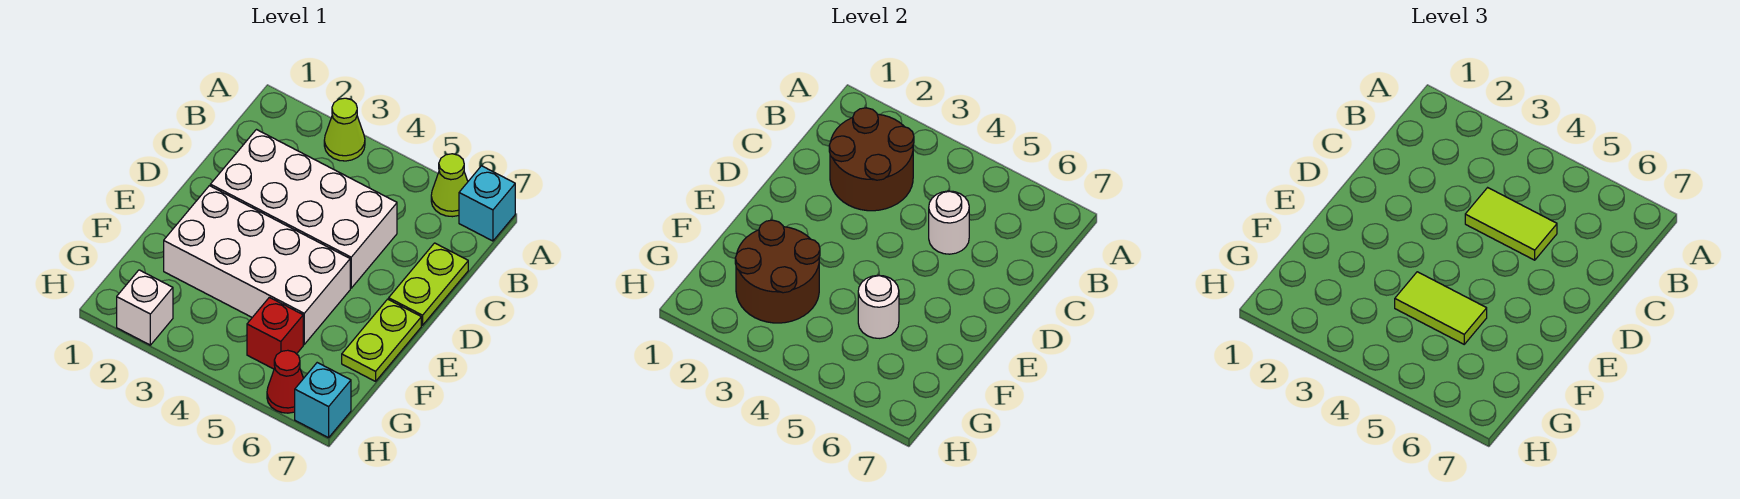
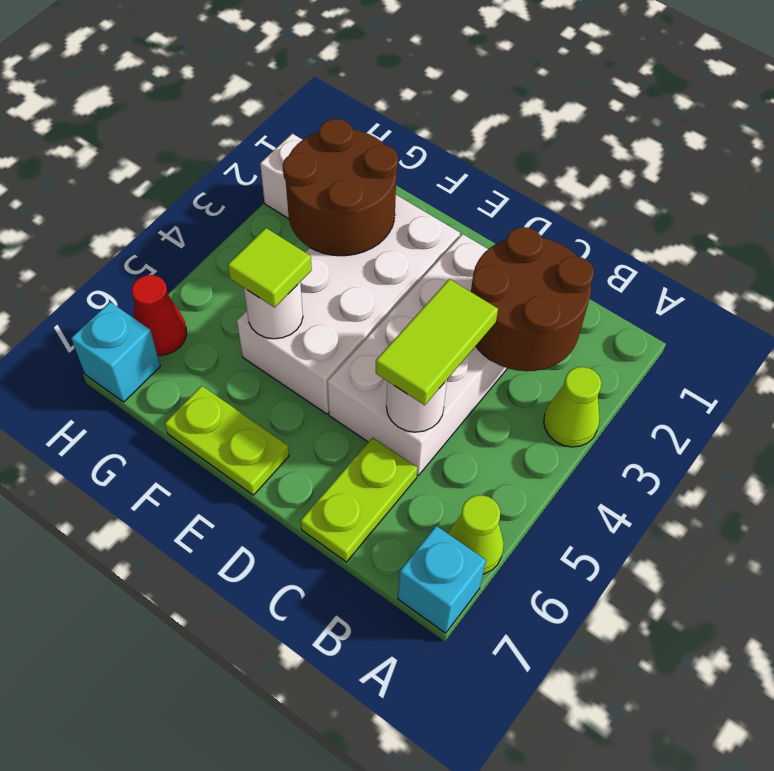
lime 1x2 plate [389,243,468,325] -> lime 1x2 plate turned to [301,438,418,562]
lime 1x2 tile [1395,272,1487,344] -> lime 1x1 tile [228,228,312,307]
red 1x1 brick [247,297,303,369] -> none

